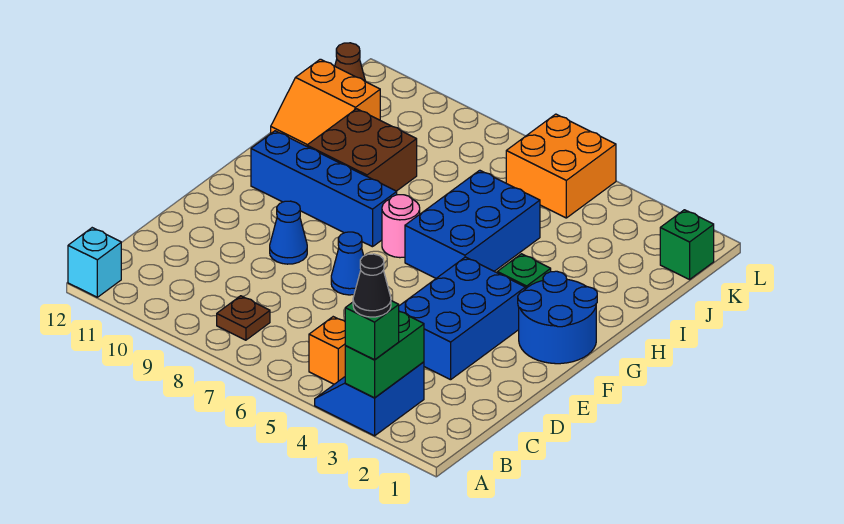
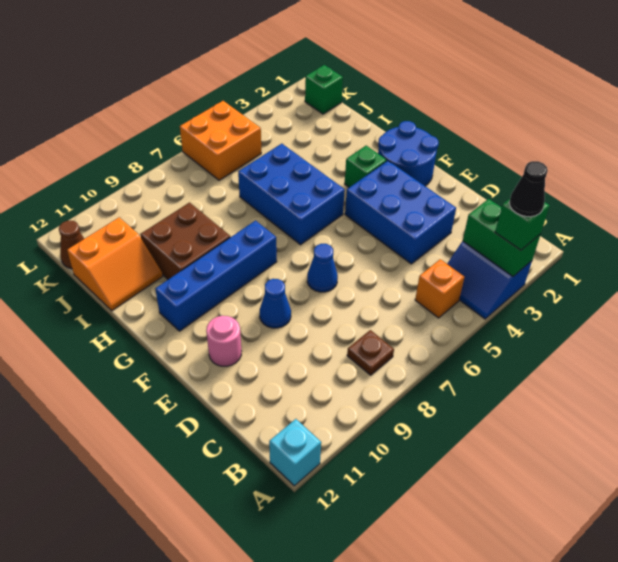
pink 1x1 round brick [382,195,420,258] -> pink 1x1 round brick moved to [206,316,241,366]

